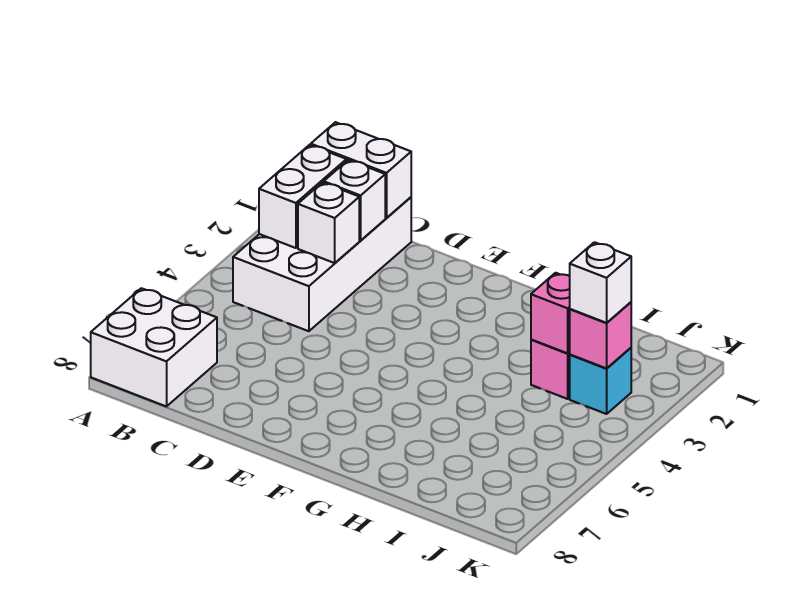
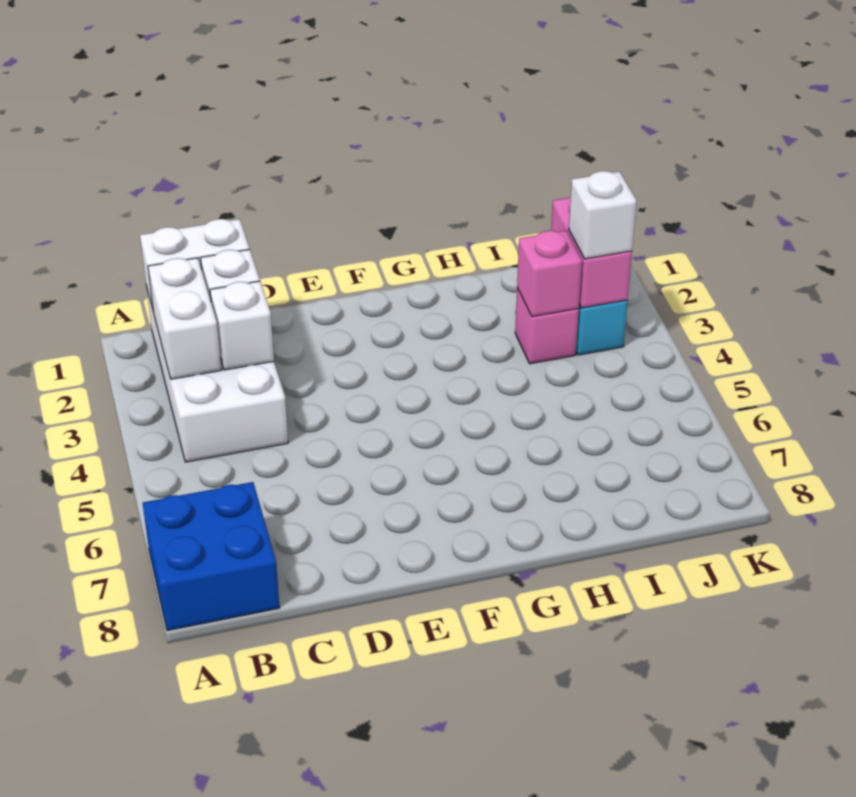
white 2x2 brick [91,288,217,407] -> blue 2x2 brick [143,482,280,631]
pink 1x1 brick [570,302,631,368] -> pink 1x2 brick [551,197,632,308]

